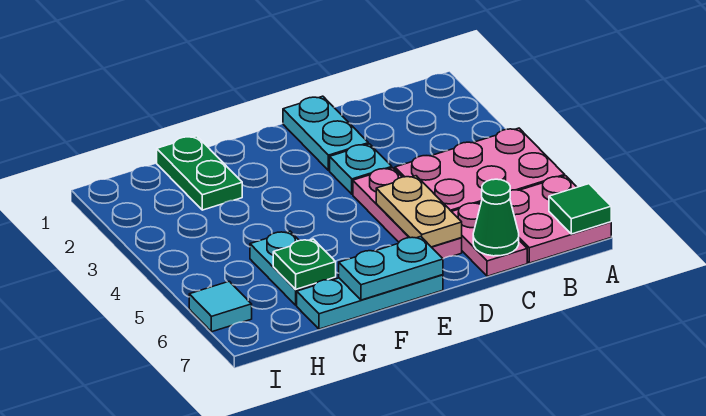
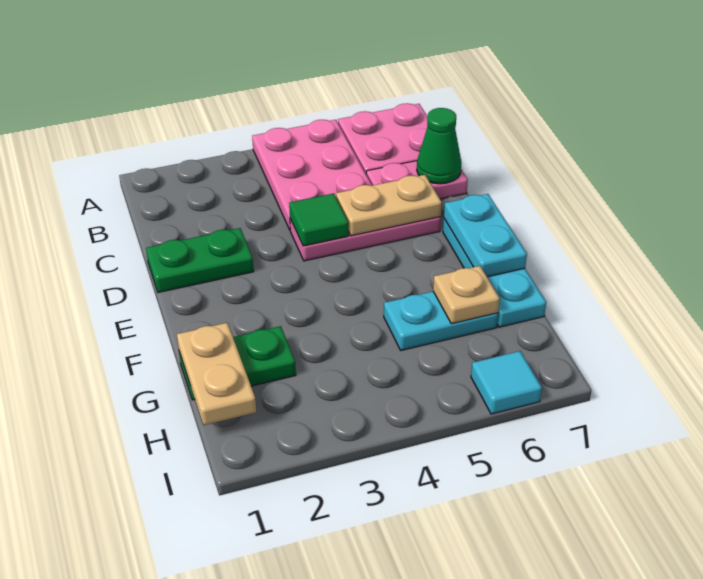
green 1x1 tile [549,184,611,234] -> green 1x1 tile moved to [289,193,348,246]
cyan 1x2 plate [283,96,368,171] -> green 1x2 plate [146,228,254,293]
cyan 1x1 plate [330,144,392,194] -> none
none -> tan 1x2 plate [177,323,256,425]
green 1x1 plate [273,239,336,290] -> tan 1x1 plate [433,266,500,324]

